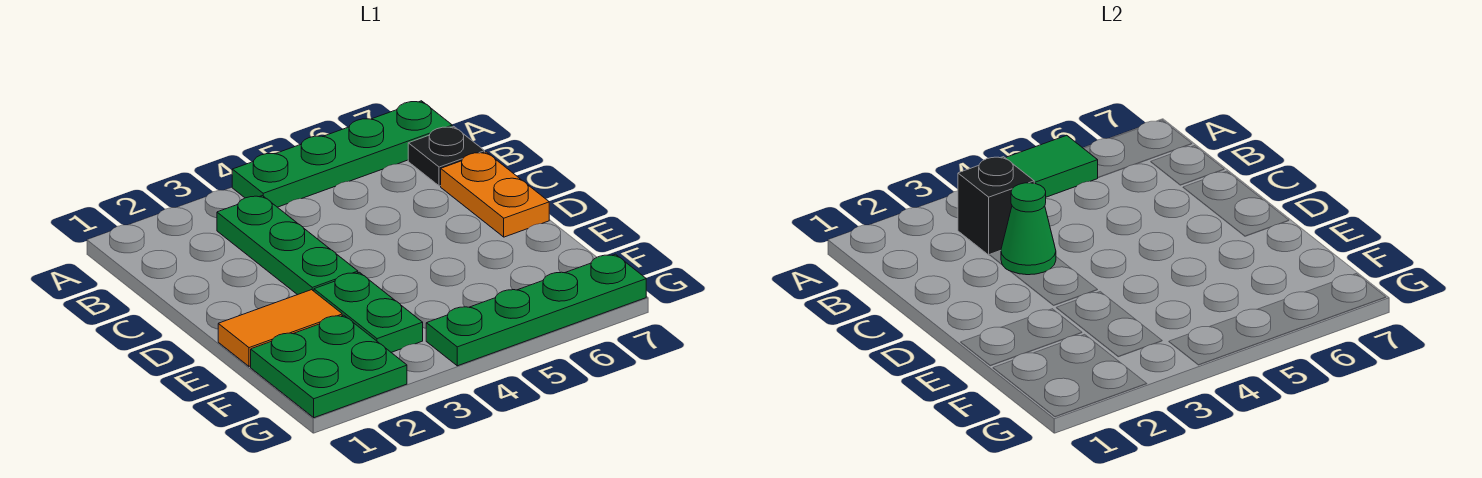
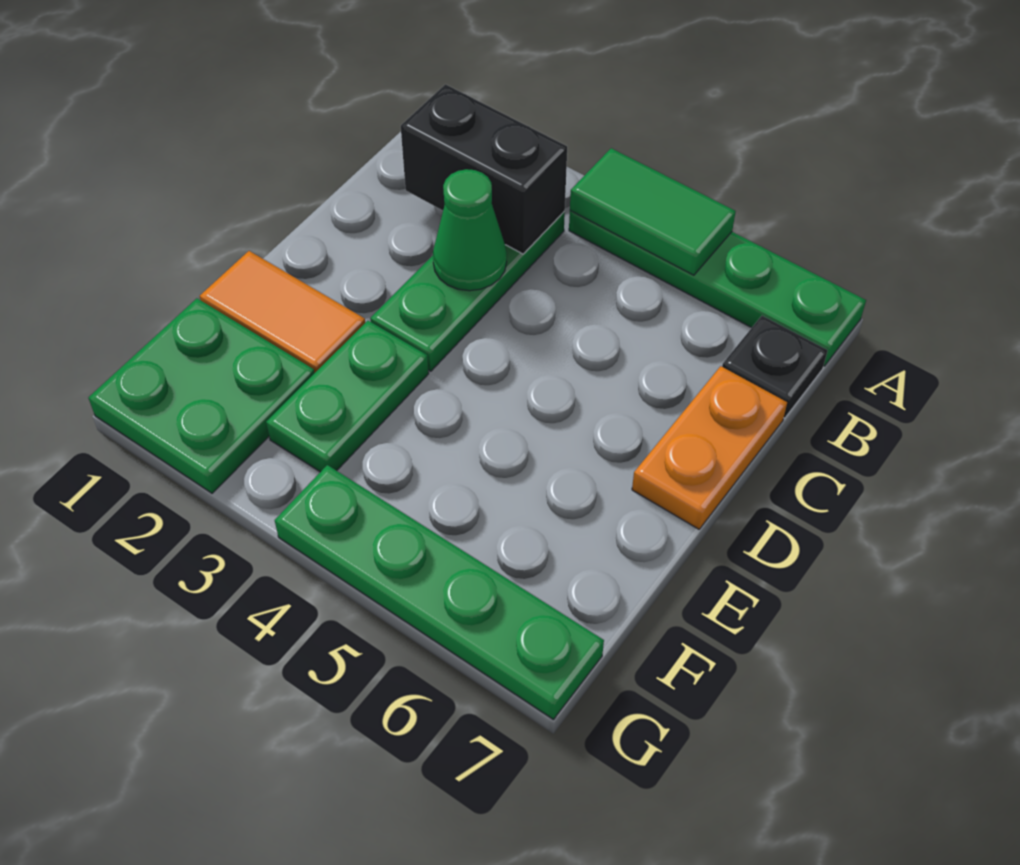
black 1x1 brick [958,157,1034,255] -> black 1x2 brick [401,84,567,254]

